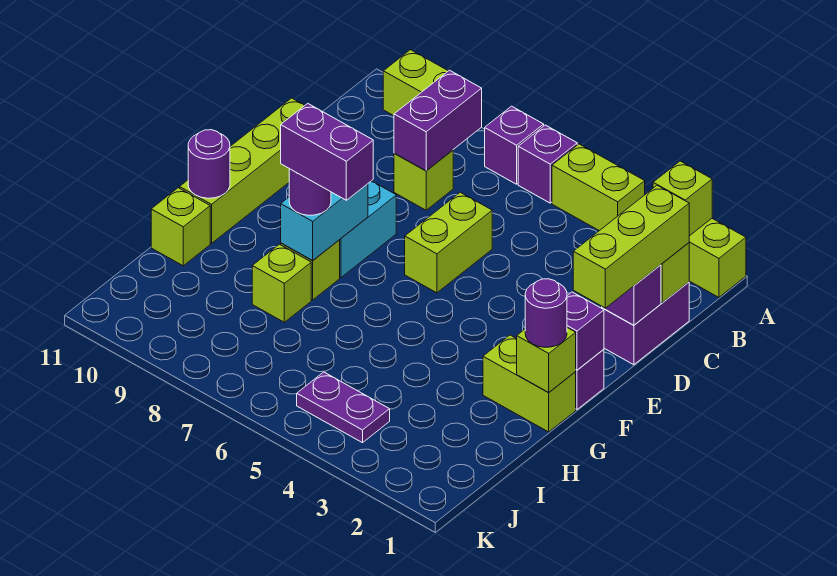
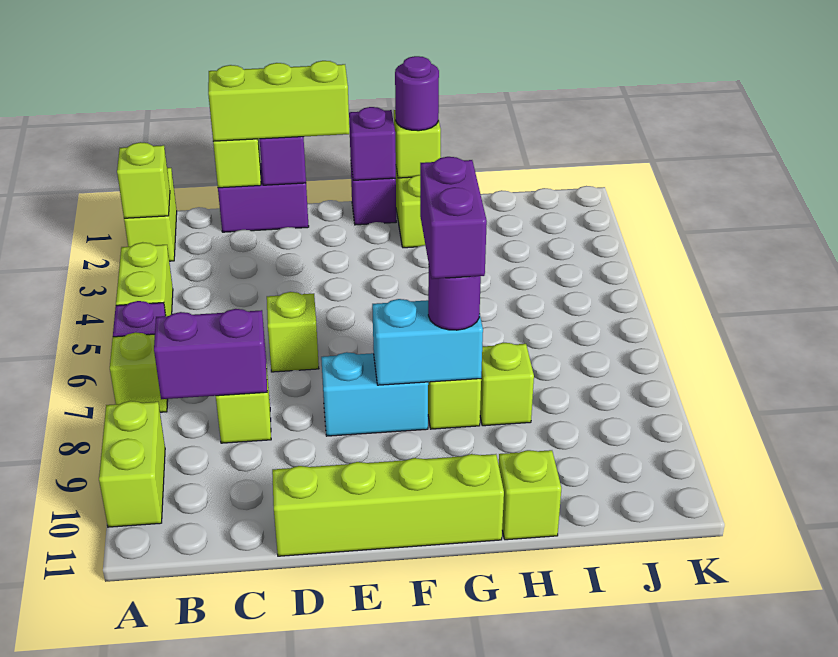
purple 1x1 brick [485,106,544,184] -> lime 1x1 brick [110,332,168,412]
lime 1x2 brick [405,192,492,293] -> lime 1x1 brick [267,292,319,372]
purple 1x1 round brick [188,130,230,198] -> none
purple 1x2 plate [297,372,390,443] -> none

